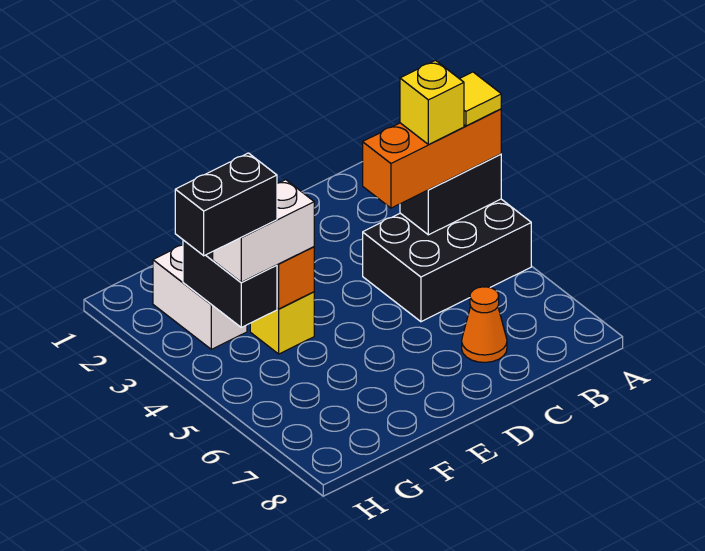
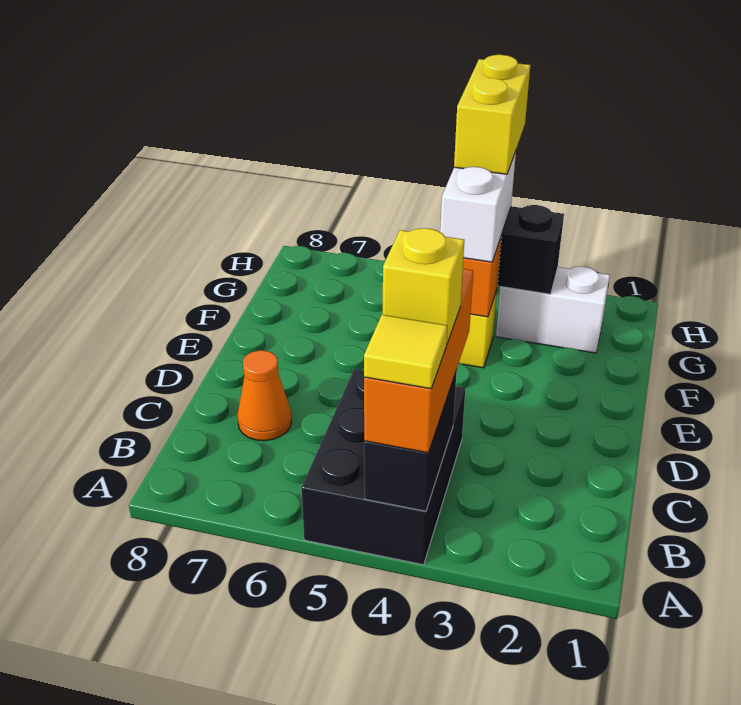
black 1x2 brick [175,153,277,256] -> yellow 1x2 brick [454,55,530,174]

